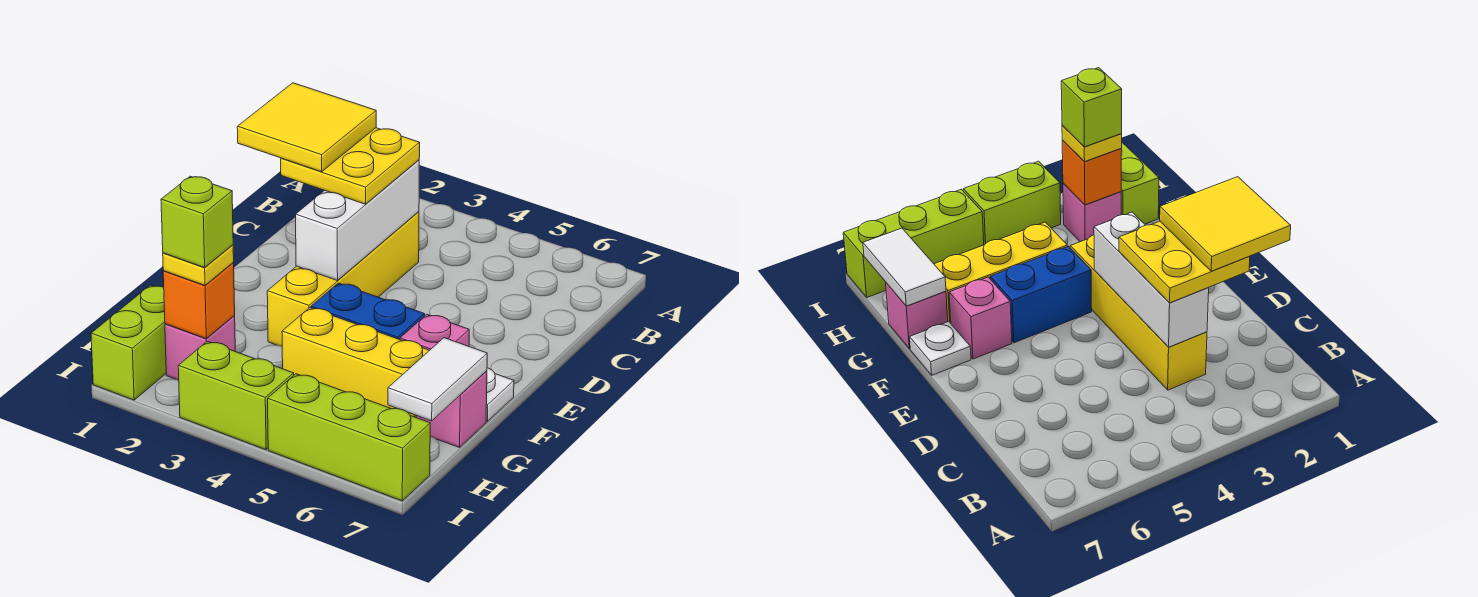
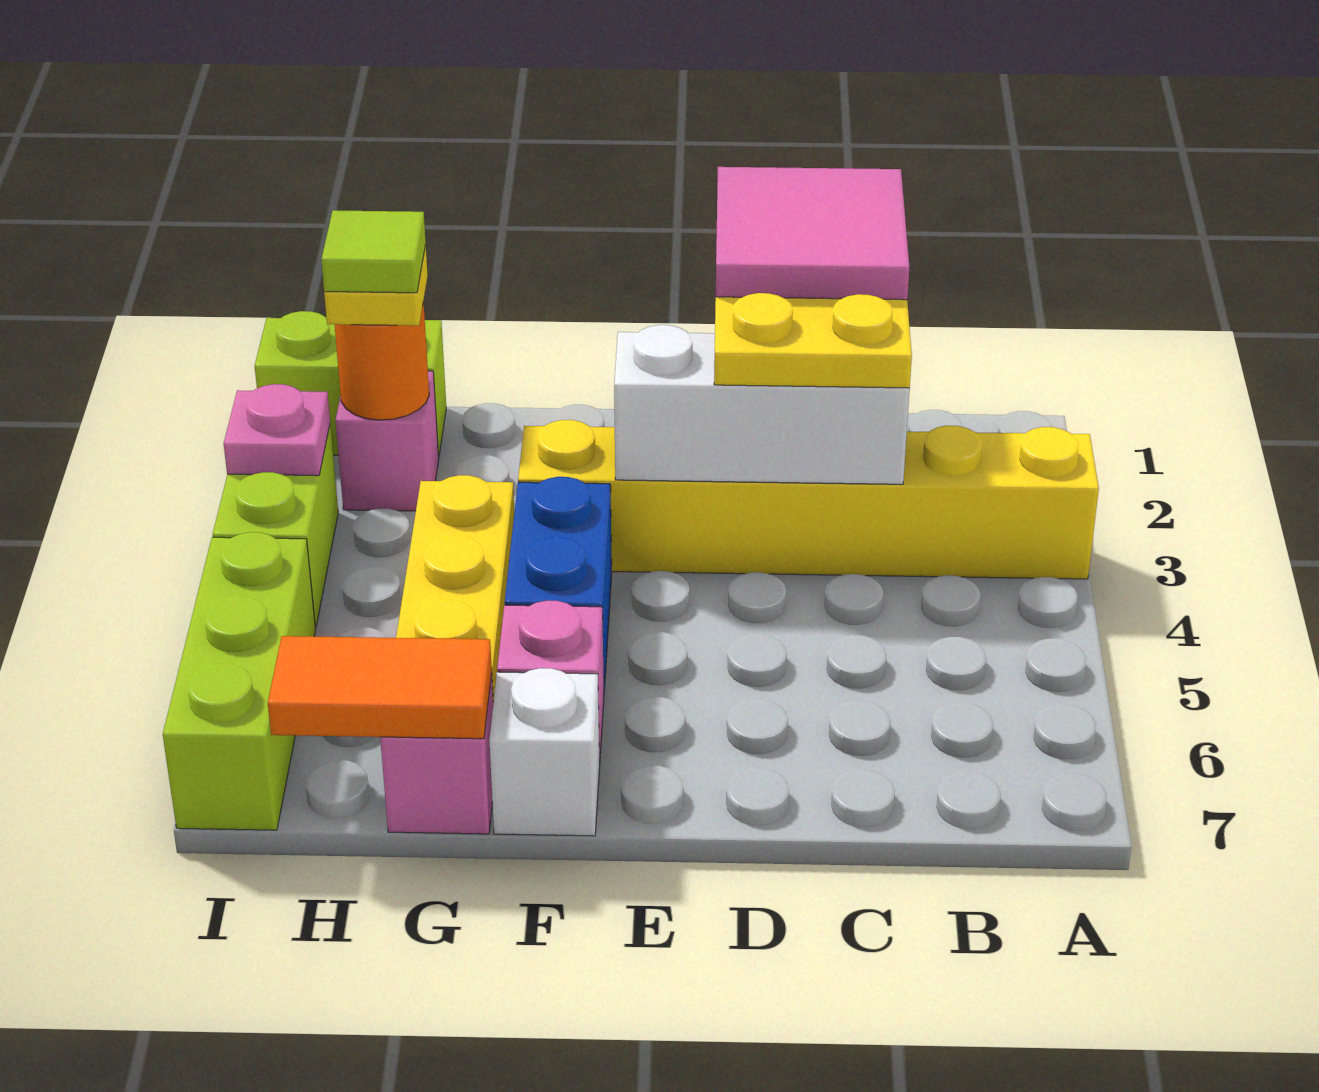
yellow 2x2 tile [237,83,376,172] -> pink 2x2 tile [716,167,909,300]
yellow 1x4 brick [267,212,419,346] -> yellow 1x6 brick [518,420,1099,579]
white 1x1 plate [486,368,514,422] -> white 1x1 brick [489,668,600,836]
white 1x2 tile [388,338,487,421] -> orange 1x2 tile [268,636,492,739]
orange 1x1 brick [163,263,235,338] -> orange 1x1 round brick [335,302,429,420]
lime 1x1 brick [161,176,233,267] -> lime 1x1 tile [321,210,426,293]
none -> pink 1x1 plate [224,384,330,476]

